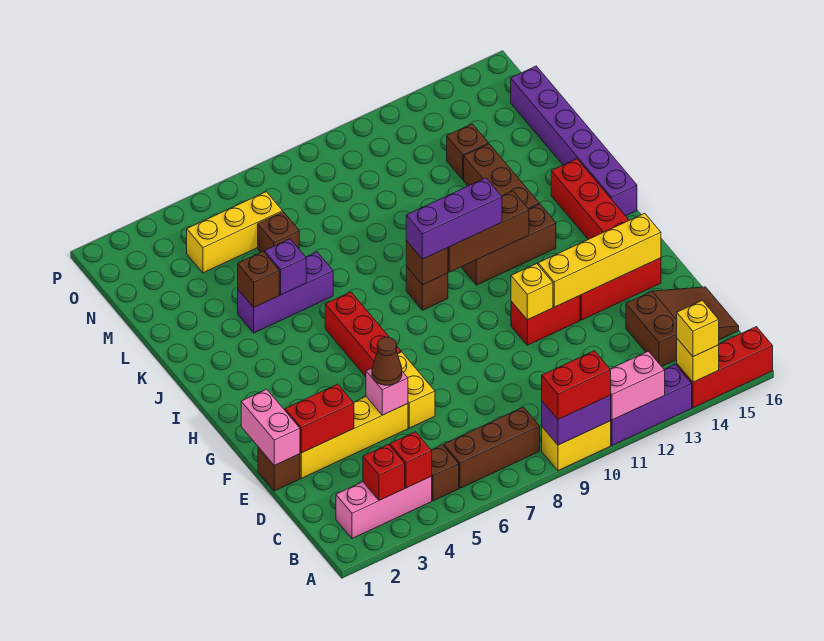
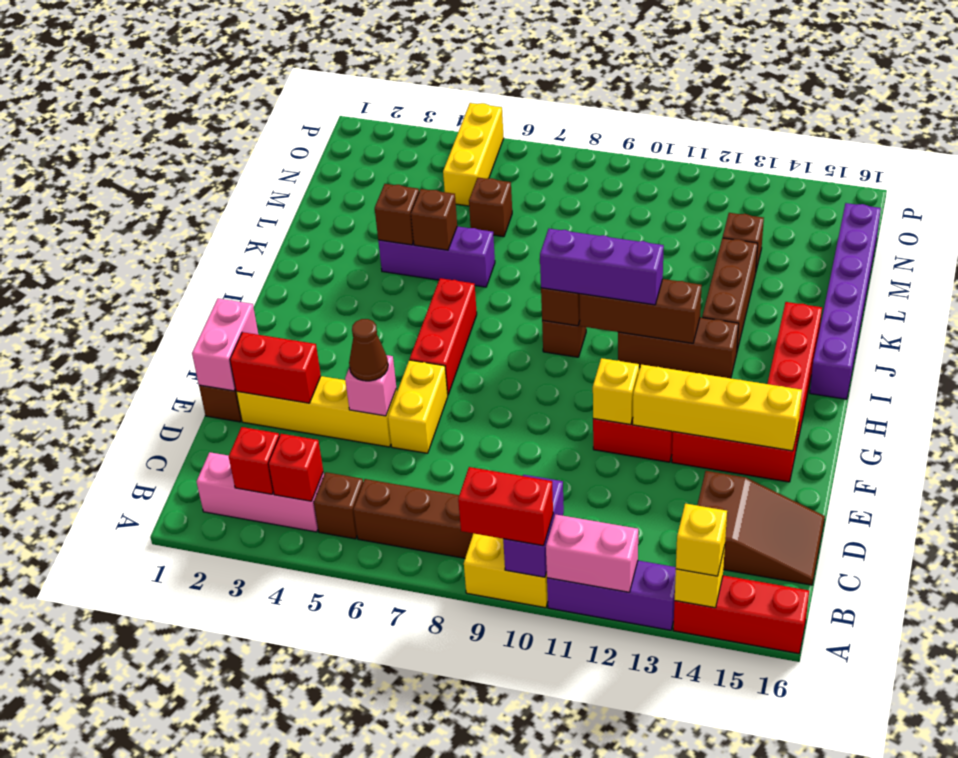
purple 1x2 brick [542,396,611,445] -> purple 1x2 brick turned to [503,475,564,577]
purple 1x1 brick [265,239,306,295] -> brown 1x1 brick [411,189,457,250]
yellow 1x3 brick [187,192,283,273] -> yellow 1x3 brick turned to [443,103,504,206]

